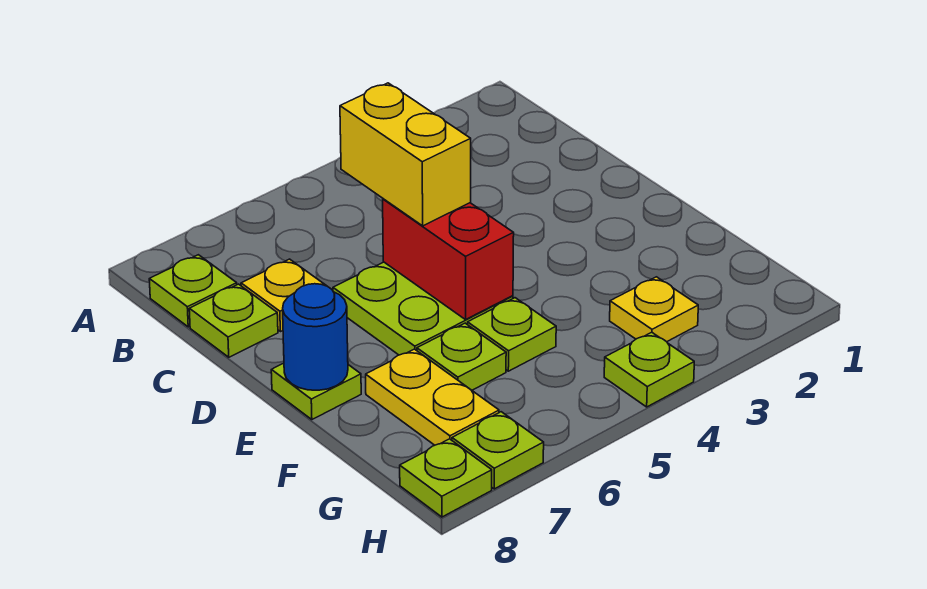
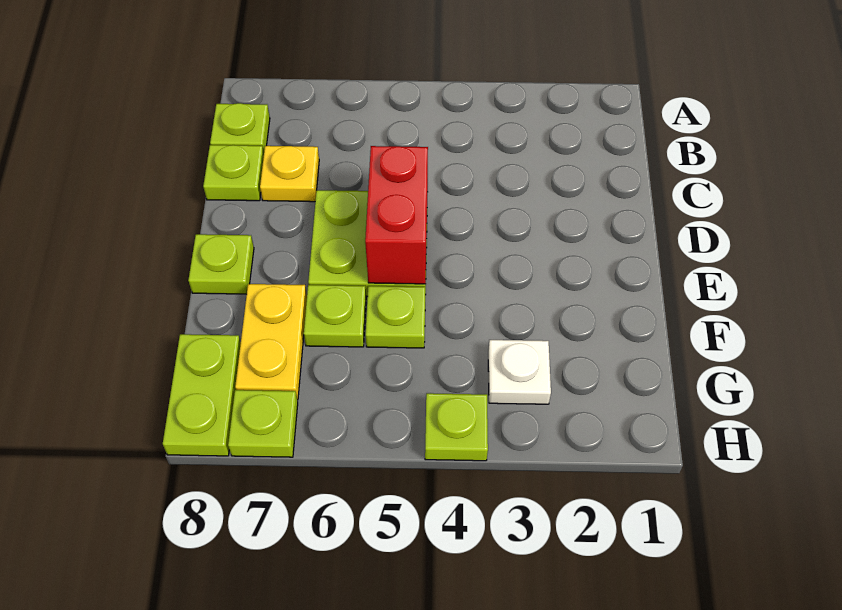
yellow 1x2 brick [340,83,471,226] -> none
blue 1x1 round brick [283,284,348,390] -> none
yellow 1x1 plate [610,277,698,342] -> white 1x1 plate [488,340,551,404]
lime 1x1 plate [400,439,492,517] -> lime 1x2 plate [163,334,241,456]

